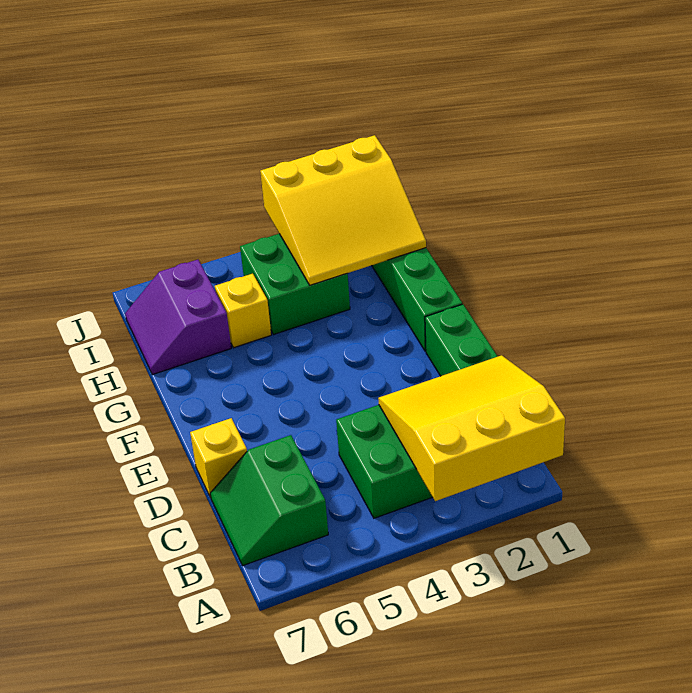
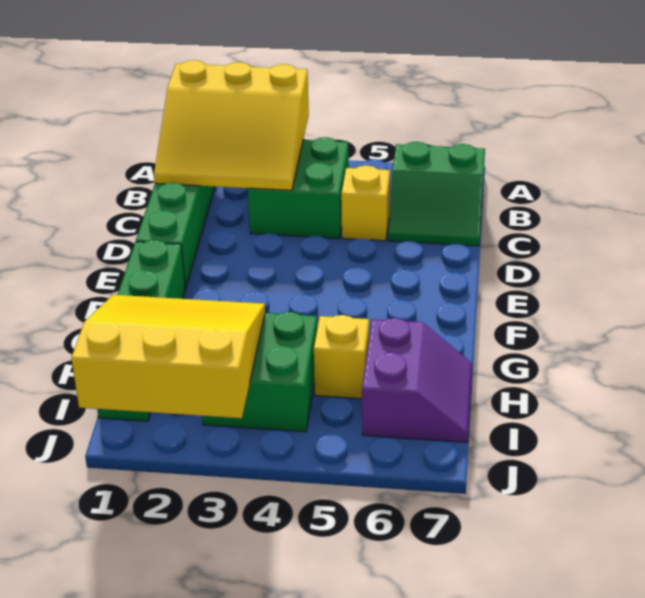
green 2x2 slope [210,435,328,566] -> green 2x2 slope turned to [388,142,485,246]
yellow 1x1 brick [190,418,247,498] -> yellow 1x1 brick moved to [341,165,390,241]

